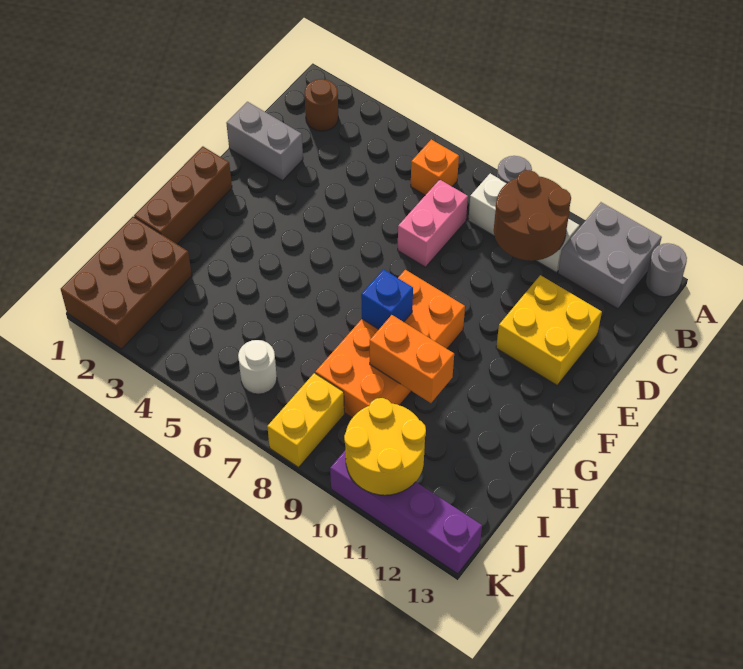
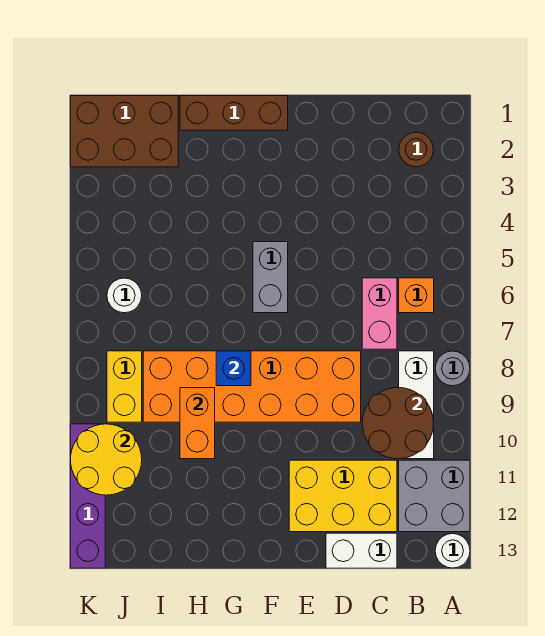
grey 1x1 round brick [646,243,687,297] -> white 1x1 round brick [435,533,470,568]
pink 1x2 brick [398,180,468,267] -> pink 1x2 brick turned to [362,278,397,349]
none -> white 1x2 brick [326,533,397,568]
grey 1x2 brick [226,102,303,181] -> grey 1x2 brick moved to [253,242,288,313]
yellow 2x2 brick [496,275,602,385] -> yellow 2x3 brick [289,460,397,532]
orange 2x4 brick [315,270,465,418] -> orange 2x6 brick [143,351,361,422]
yellow 1x2 brick [267,373,344,467] -> yellow 1x2 brick turned to [107,351,142,422]

